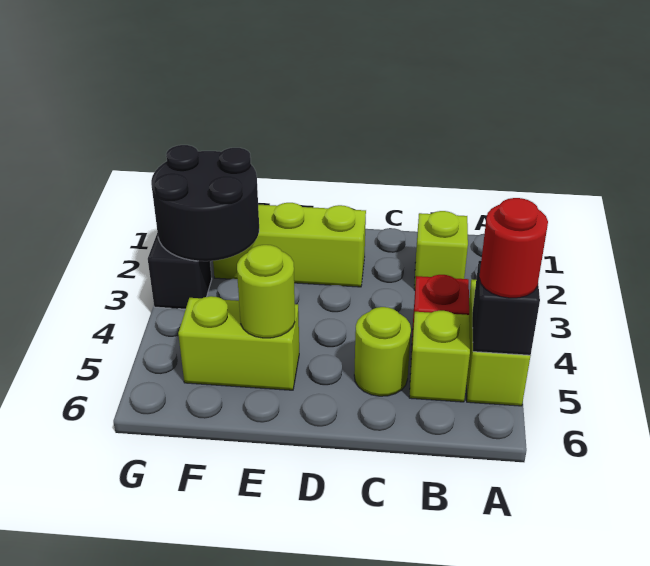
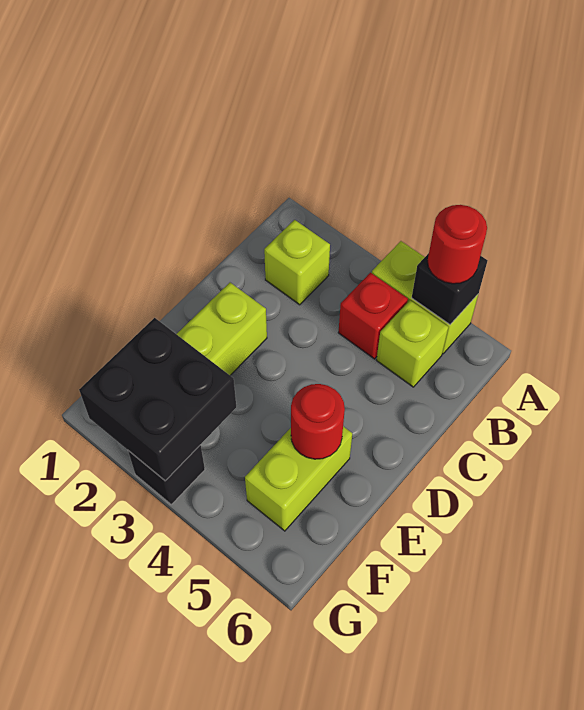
lime 1x1 round brick [354,307,411,396] -> none
lime 1x1 round brick [237,245,295,338] -> red 1x1 round brick [291,384,345,459]
black 2x2 round brick [151,145,259,261] -> black 2x2 brick [79,318,236,481]

